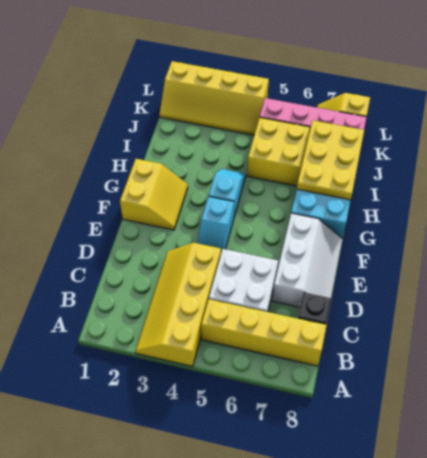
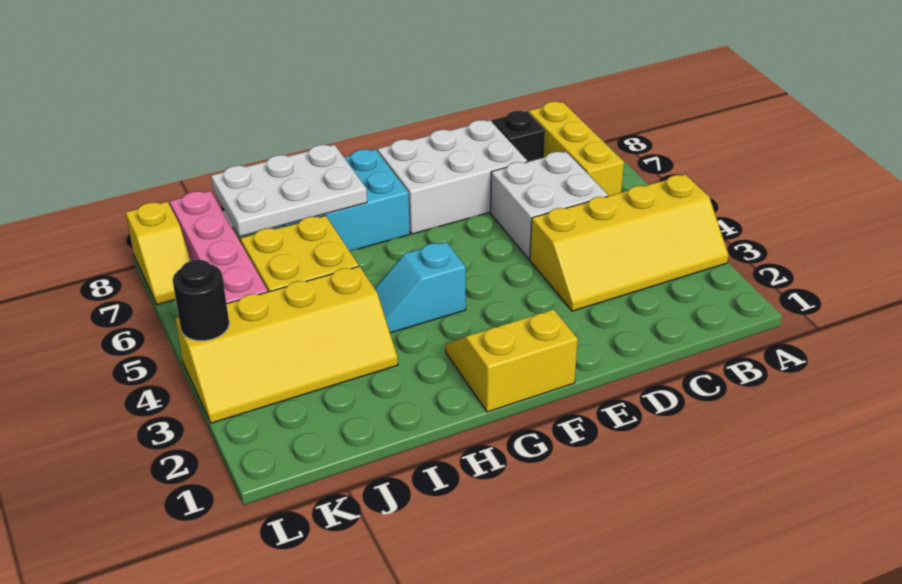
yellow 1x4 brick [201,299,327,366] -> yellow 1x3 brick [529,102,624,196]
white 2x3 slope [272,213,342,307] -> white 2x3 brick [377,120,527,234]
cyan 1x2 slope [197,196,234,252] -> none
yellow 2x3 plate [297,120,364,200] -> white 2x3 plate [211,145,367,236]
yellow 2x4 slope [160,61,269,135] -> yellow 2x4 slope turned to [175,266,398,423]
none -> black 1x1 round brick [173,260,229,341]

